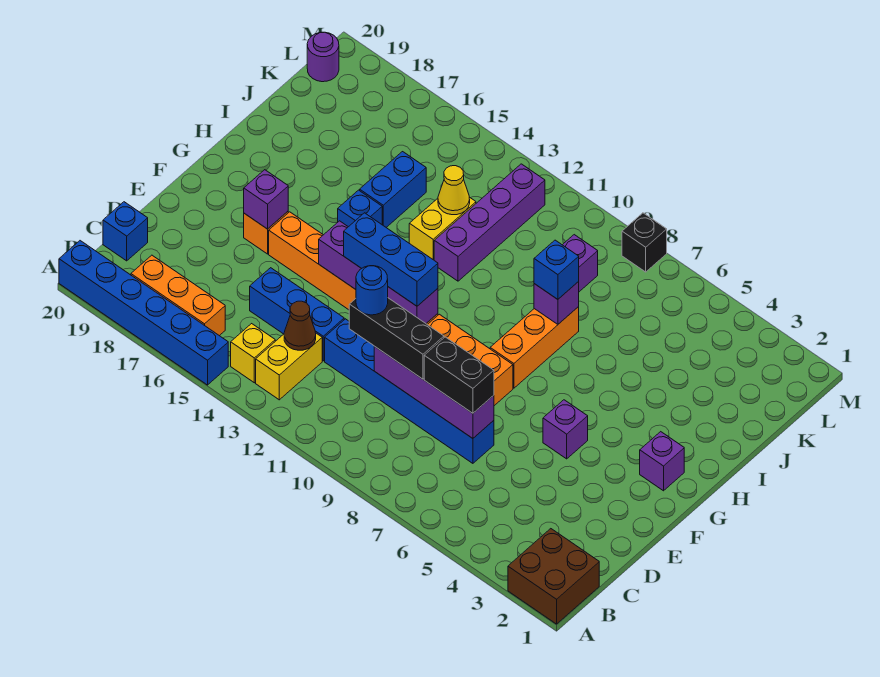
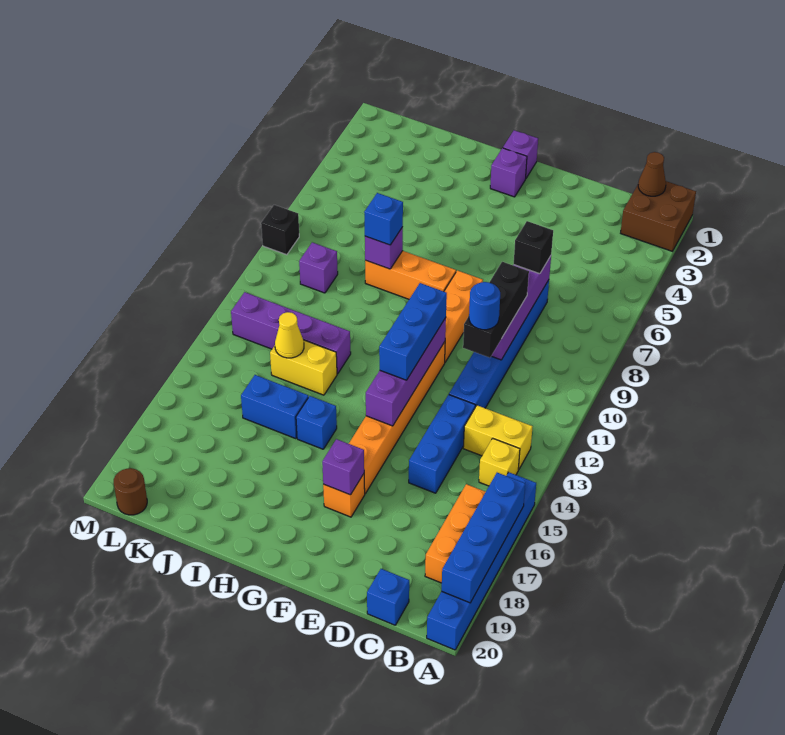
none -> blue 1x4 brick [442,473,525,603]
brown 1x1 cone [284,301,316,350] -> brown 1x1 cone moved to [638,152,666,196]
black 1x2 brick [424,337,494,413] -> black 1x1 brick [514,221,553,274]
purple 1x1 brick [543,400,588,459] -> purple 1x1 brick moved to [503,130,538,178]
purple 1x1 round brick [307,32,339,82] -> brown 1x1 round brick [114,468,147,515]

